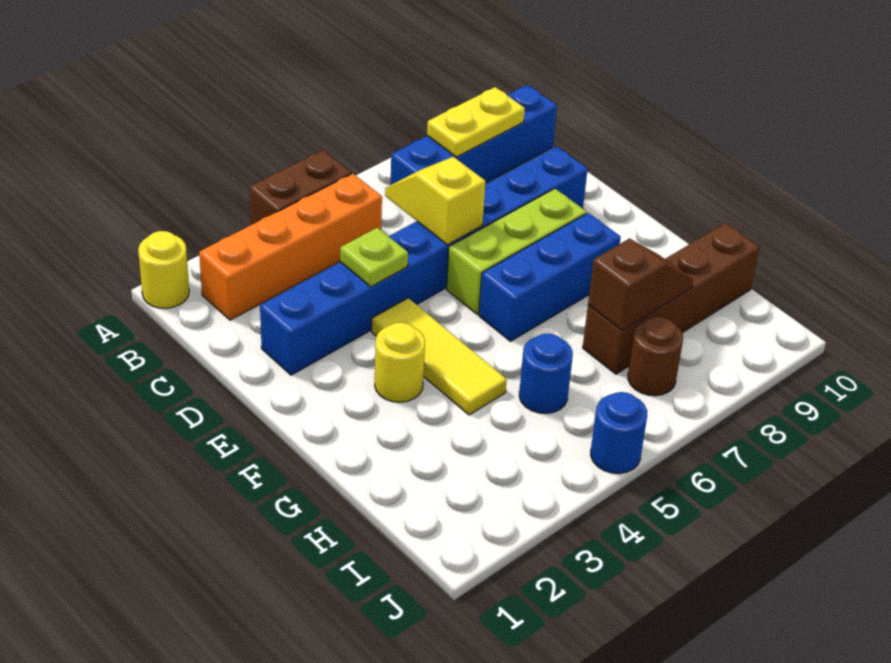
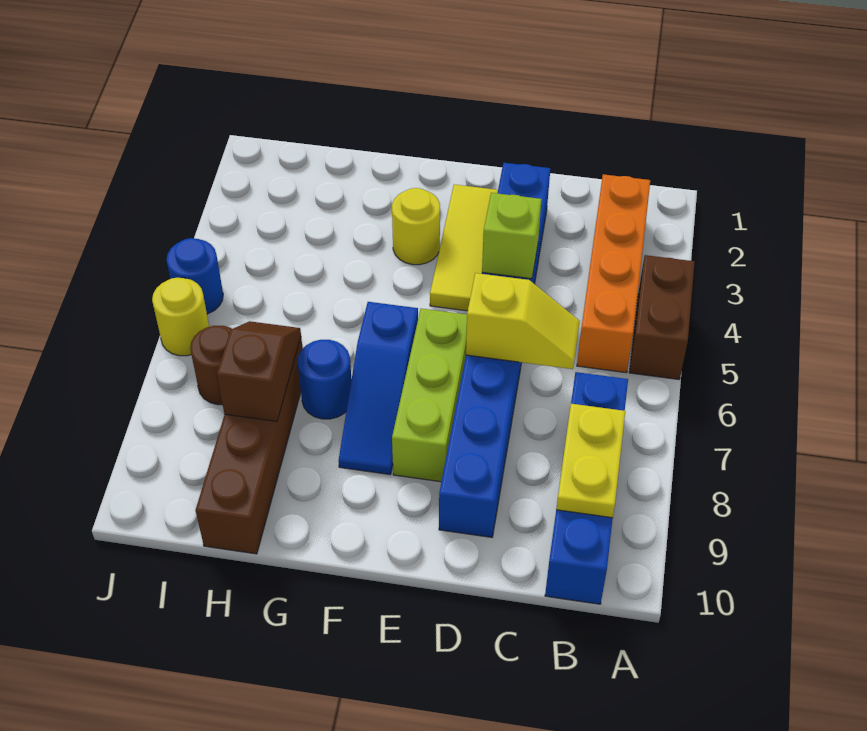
yellow 1x1 round brick [138,231,189,308] -> yellow 1x1 round brick moved to [152,278,209,356]
lime 1x1 plate [340,228,408,287] -> lime 1x1 brick [482,193,542,279]
yellow 1x3 tile [372,298,507,415] -> yellow 1x3 tile turned to [430,185,498,311]
blue 1x3 brick [479,213,621,341] -> blue 1x3 slope [338,302,418,474]
blue 1x1 round brick [519,334,573,414] -> blue 1x1 round brick moved to [298,340,352,419]
brown 1x2 slope [588,239,693,330] -> brown 1x2 slope turned to [217,321,301,421]

